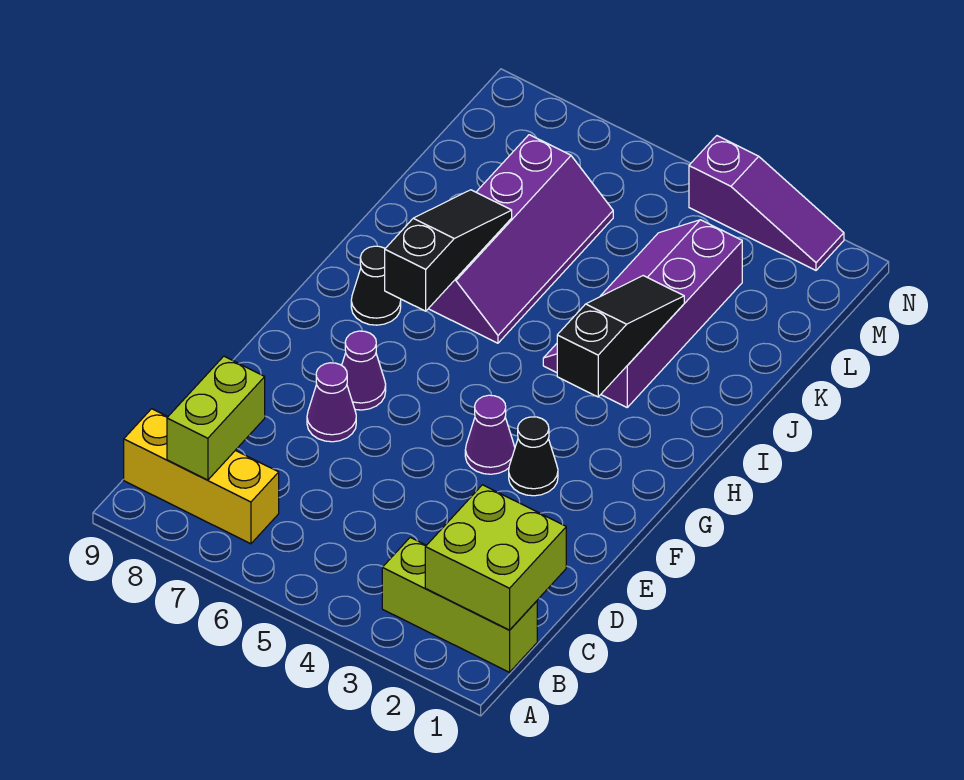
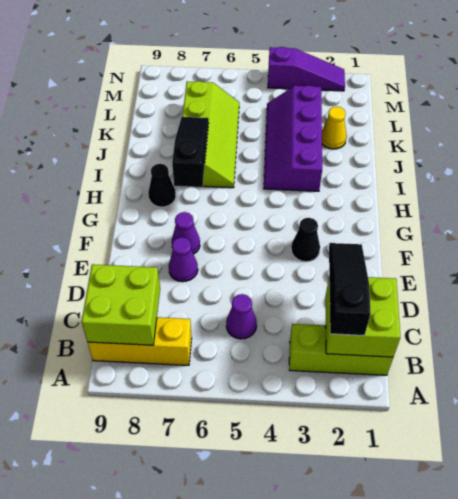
lime 1x2 brick [167,356,265,480] -> lime 2x2 brick [81,264,160,345]
purple 1x1 cone [465,395,515,474] -> purple 1x1 cone moved to [226,294,257,339]
black 1x3 slope [557,276,684,397] -> black 1x3 slope moved to [329,243,371,336]
purple 2x4 slope [429,135,613,343] -> lime 2x4 slope [182,81,239,188]
none -> yellow 1x1 cone [322,107,347,149]

